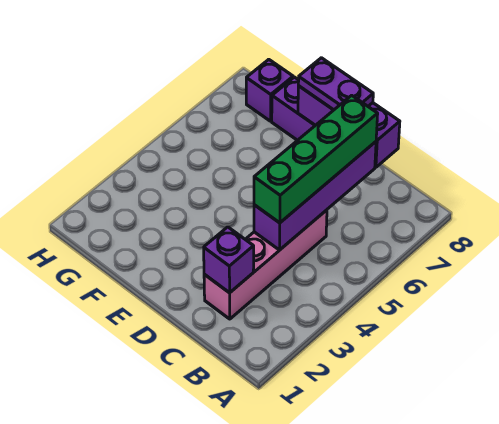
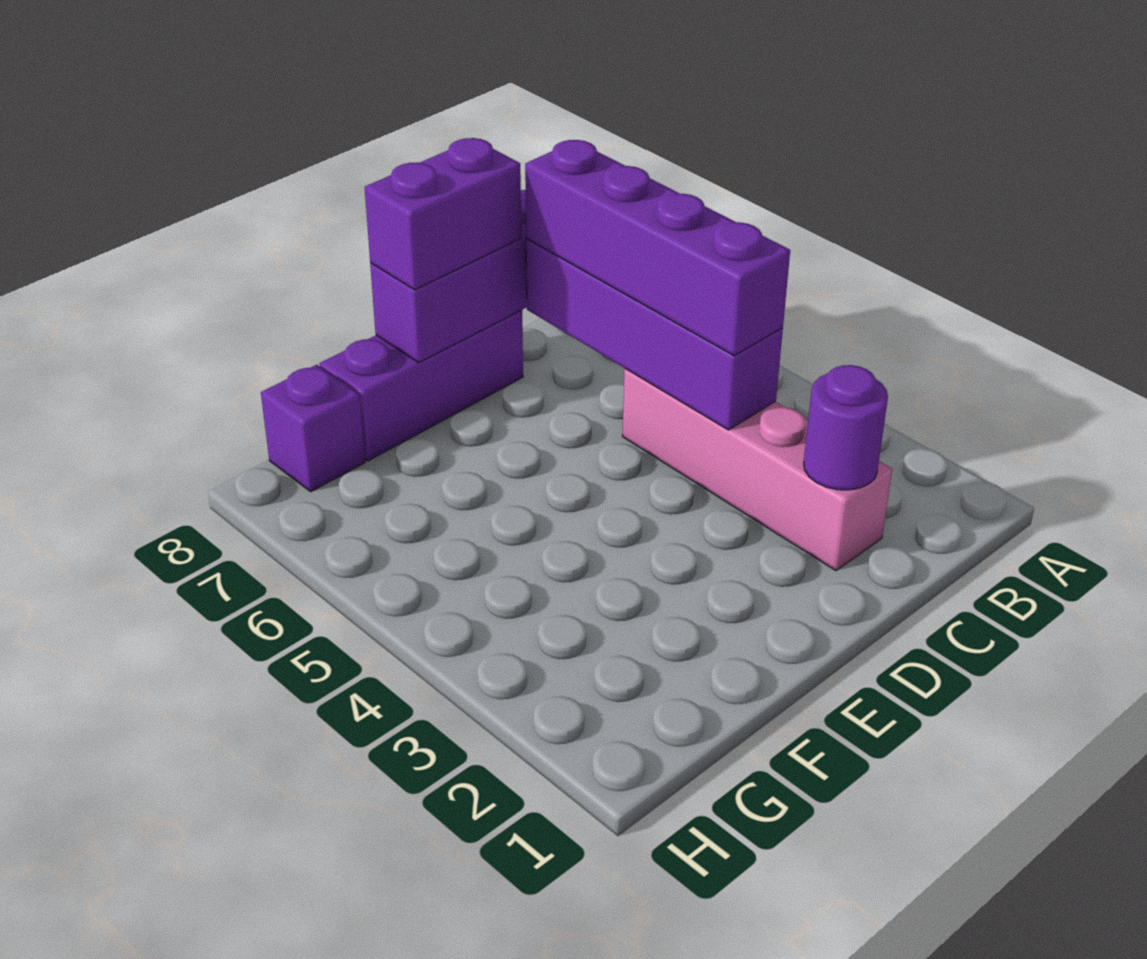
purple 1x1 brick [204,227,254,293] -> purple 1x1 round brick [804,365,888,490]
green 1x4 brick [254,95,378,223] -> purple 1x4 brick [525,140,790,356]
purple 1x2 plate [298,58,373,110] -> purple 1x2 brick [365,138,521,290]

